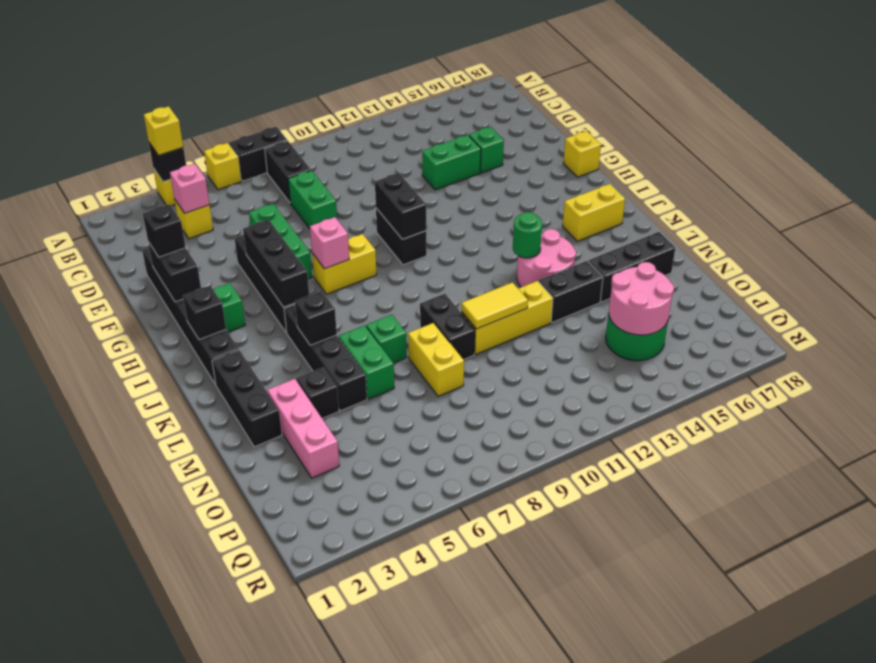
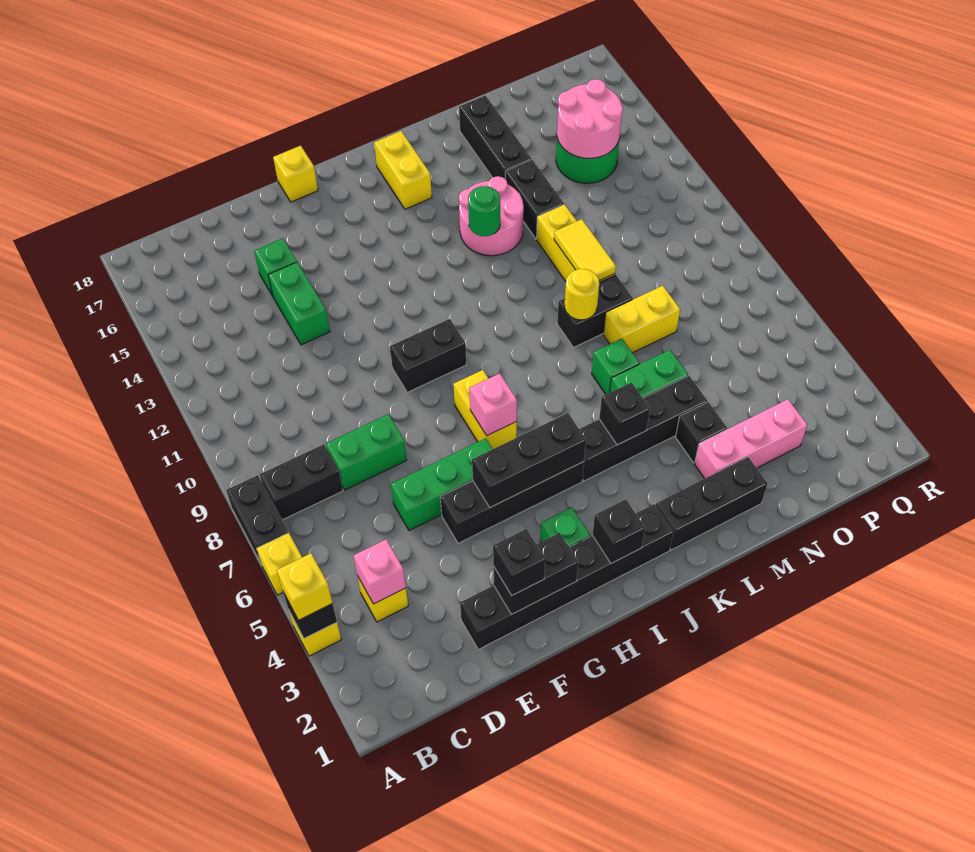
black 1x2 brick [375,173,426,239] -> none
none -> yellow 1x1 round brick [565,269,599,320]

